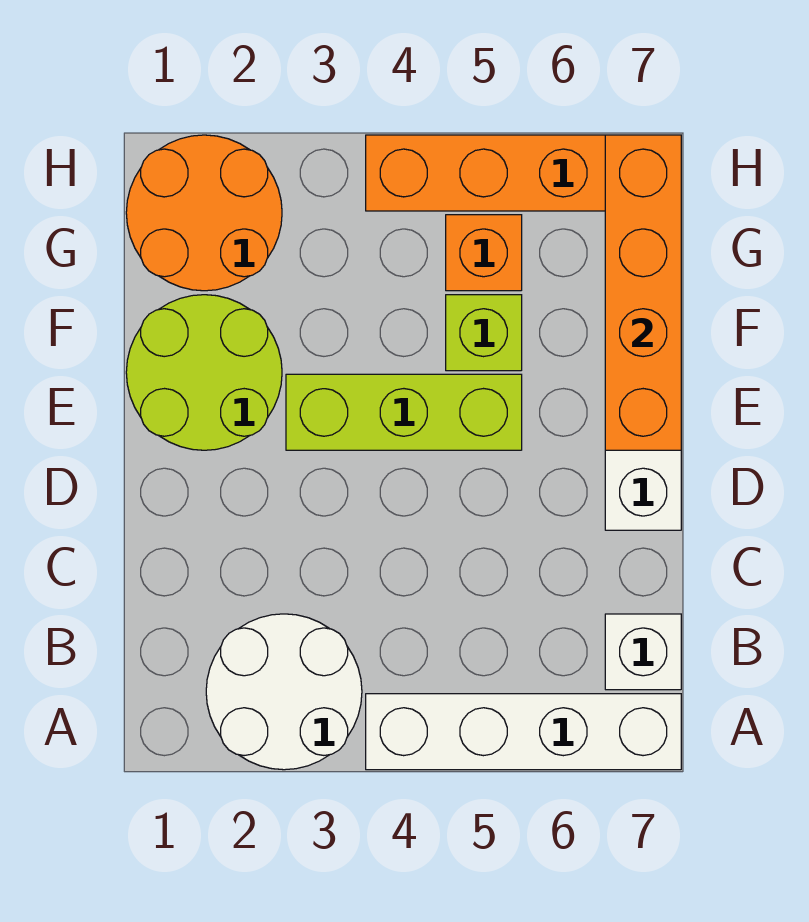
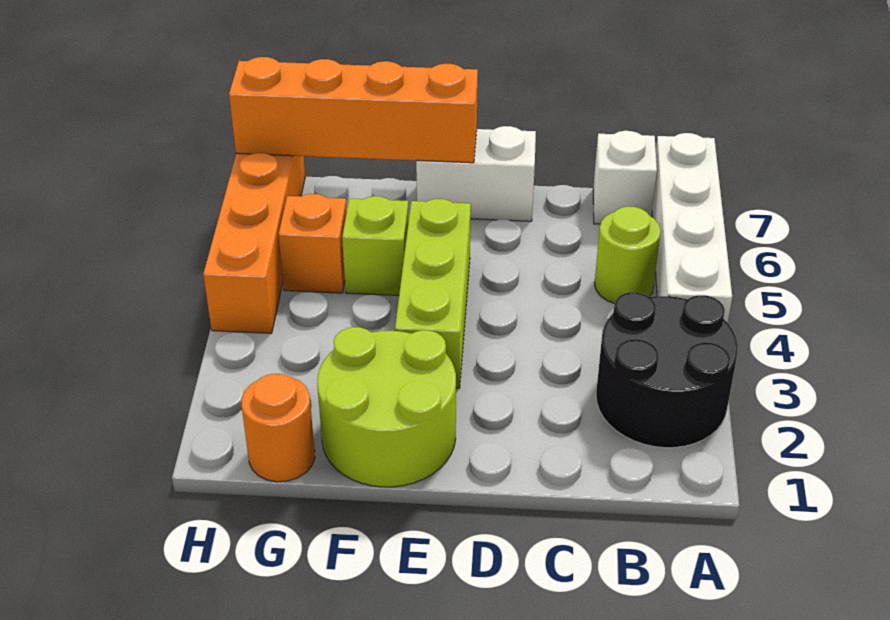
white 2x2 round brick [206,614,362,770] -> black 2x2 round brick [596,292,738,448]
none -> lime 1x1 round brick [595,206,661,304]
orange 2x2 round brick [126,135,282,291] -> orange 1x1 round brick [242,374,315,482]

